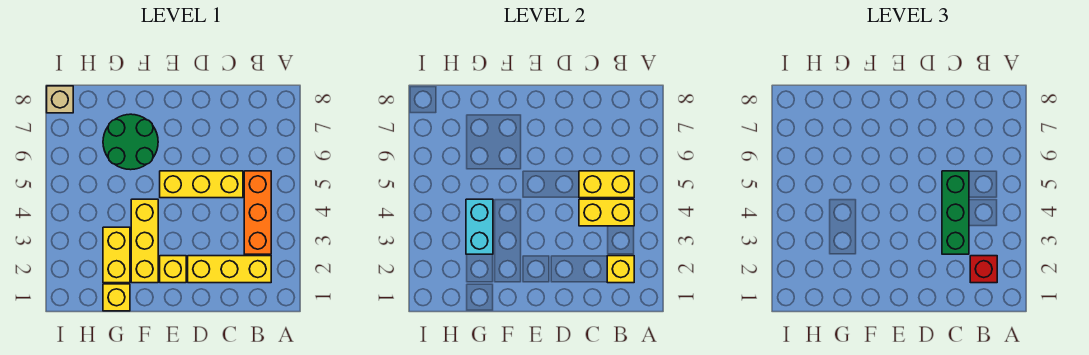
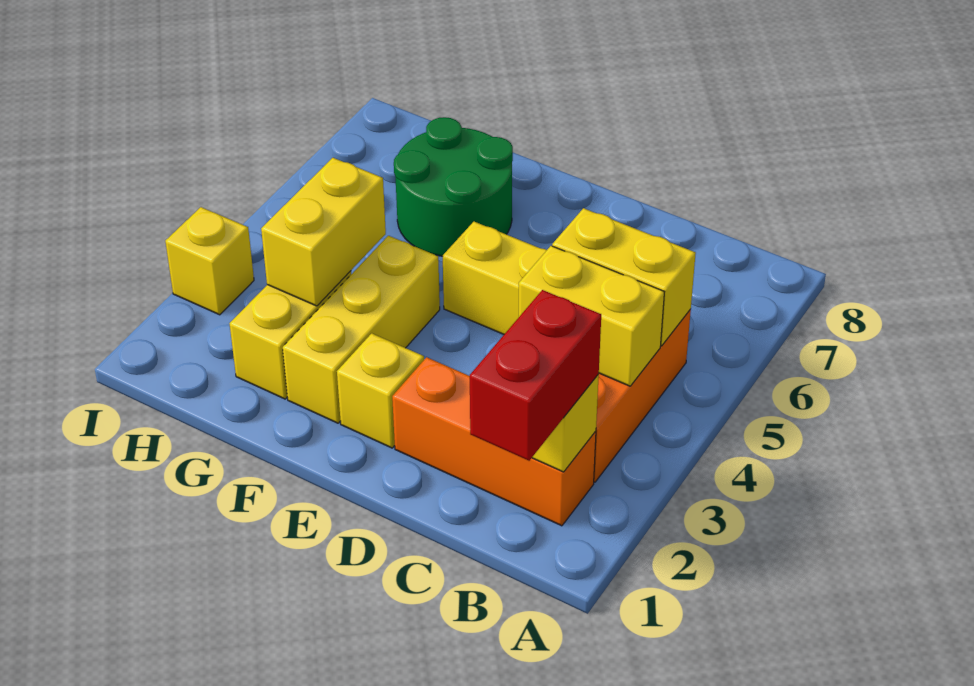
yellow 1x3 brick [188,256,271,283] -> orange 1x3 brick [392,357,596,526]
red 1x1 brick [970,256,997,283] -> red 1x2 brick [470,290,601,461]
green 1x3 brick [942,171,969,254] -> none
yellow 1x1 brick [103,284,130,311] -> yellow 1x1 brick moved to [165,207,254,315]
cyan 1x2 brick [466,199,493,254] -> yellow 1x2 brick [261,158,386,306]
tan 1x1 brick [47,86,73,113] -> none

